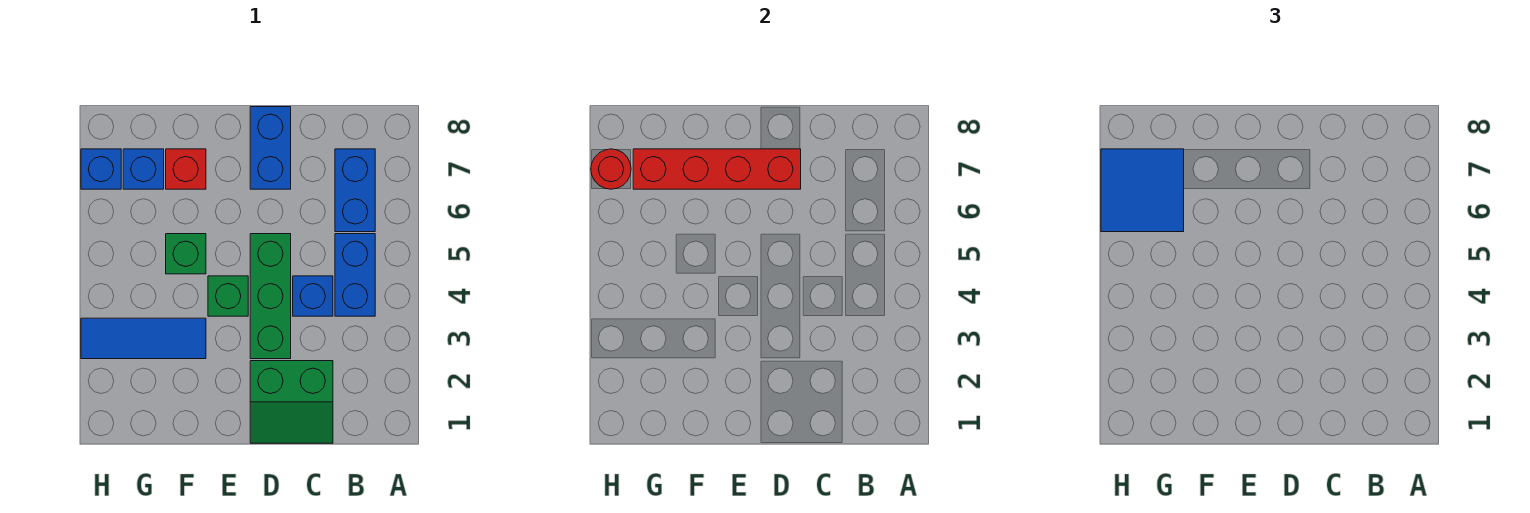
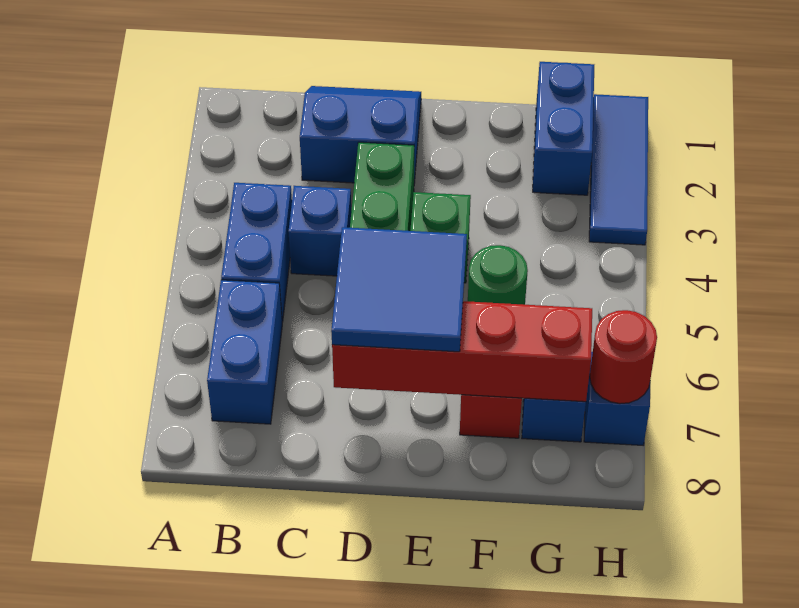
green 2x2 slope [250,361,333,443] -> blue 2x2 slope [300,86,421,183]
blue 1x2 brick [250,107,291,189] -> blue 1x2 brick moved to [533,62,594,195]
blue 1x3 tile [81,318,206,359] -> blue 1x3 tile turned to [589,94,648,245]
green 1x1 brick [166,234,206,274] -> green 1x1 round brick [468,245,528,305]
blue 2x2 tile [1101,149,1184,232] -> blue 2x2 tile moved to [331,227,467,352]

